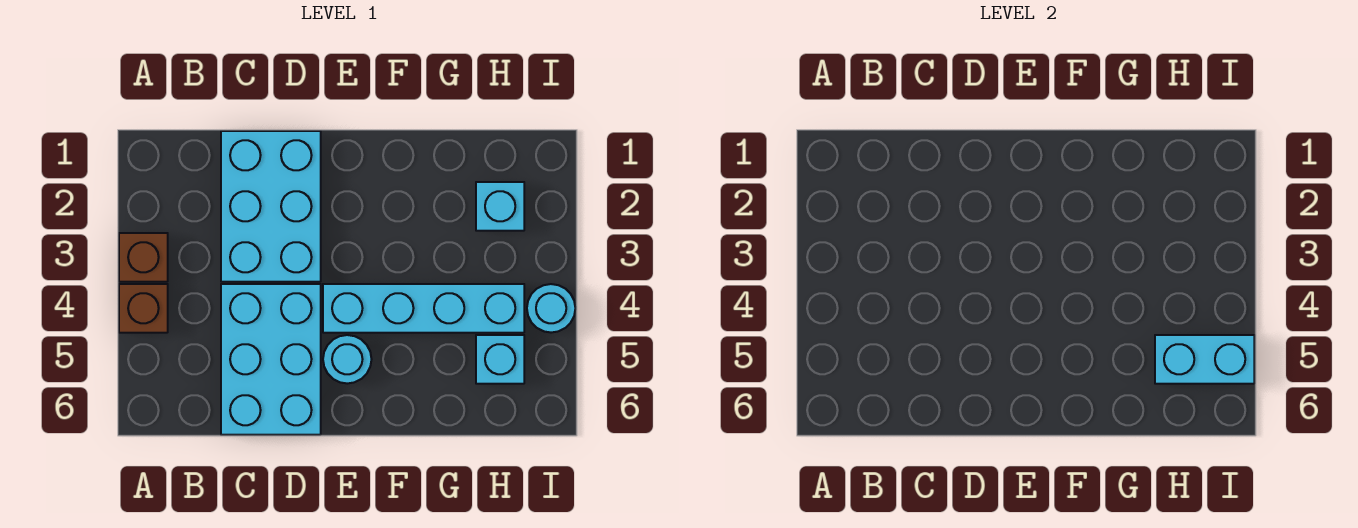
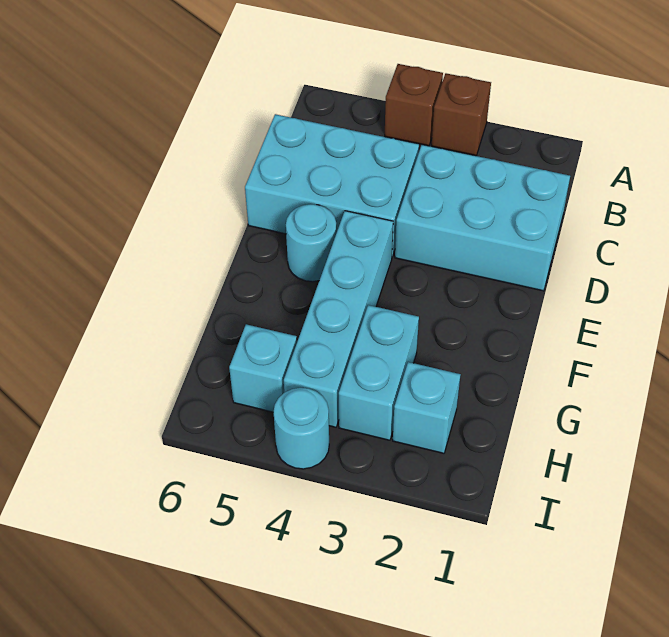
cyan 1x2 brick [1155,335,1254,384] -> cyan 1x2 brick moved to [339,305,419,440]

